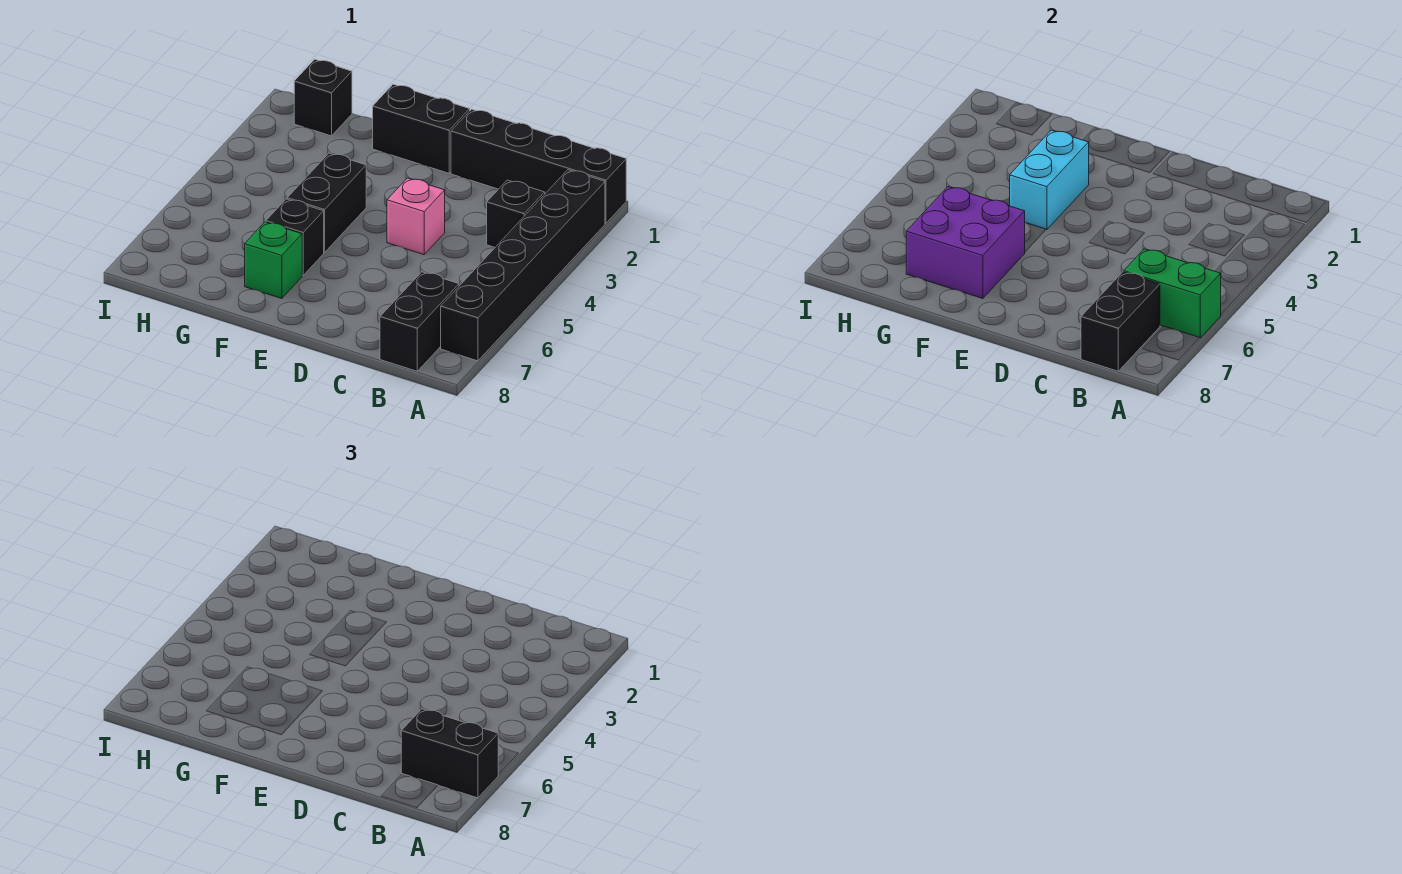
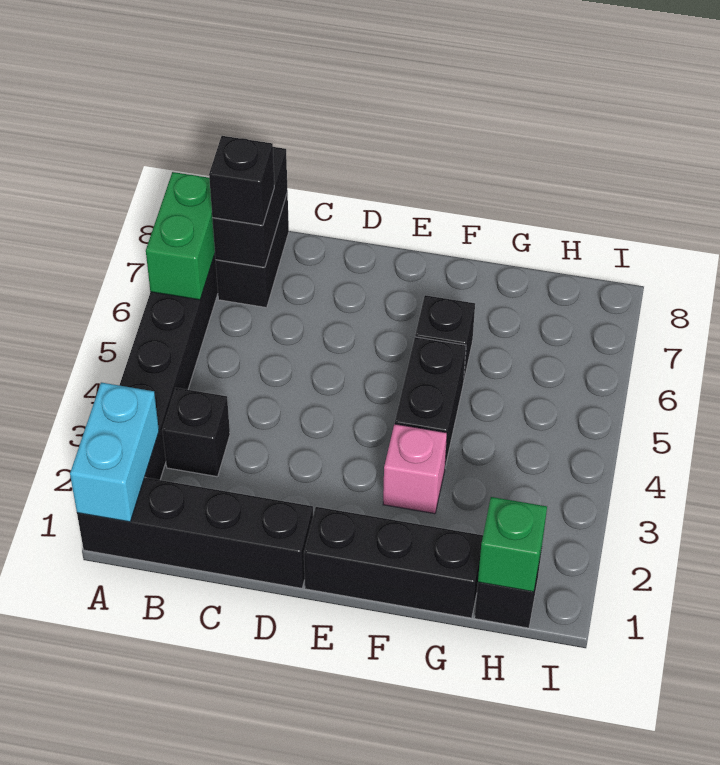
green 1x2 brick [1124,249,1221,338] -> green 1x2 brick turned to [146,172,215,300]
black 1x2 brick [401,709,498,798] -> black 1x1 brick [209,136,274,225]
pink 1x1 brick [387,178,445,255] -> pink 1x1 brick moved to [383,424,447,514]
black 1x2 brick [373,84,470,173] -> black 1x3 brick [304,507,483,618]
cyan 1x2 brick [1010,130,1089,230] -> cyan 1x2 brick moved to [70,383,159,522]
purple 2x2 brick [906,187,1025,299] -> none
green 1x1 brick [245,222,302,299] -> green 1x1 brick moved to [478,497,547,592]

